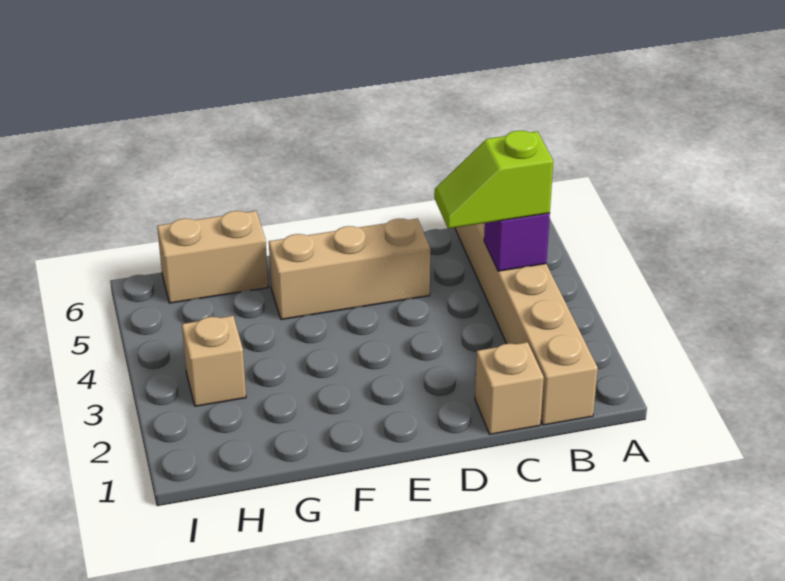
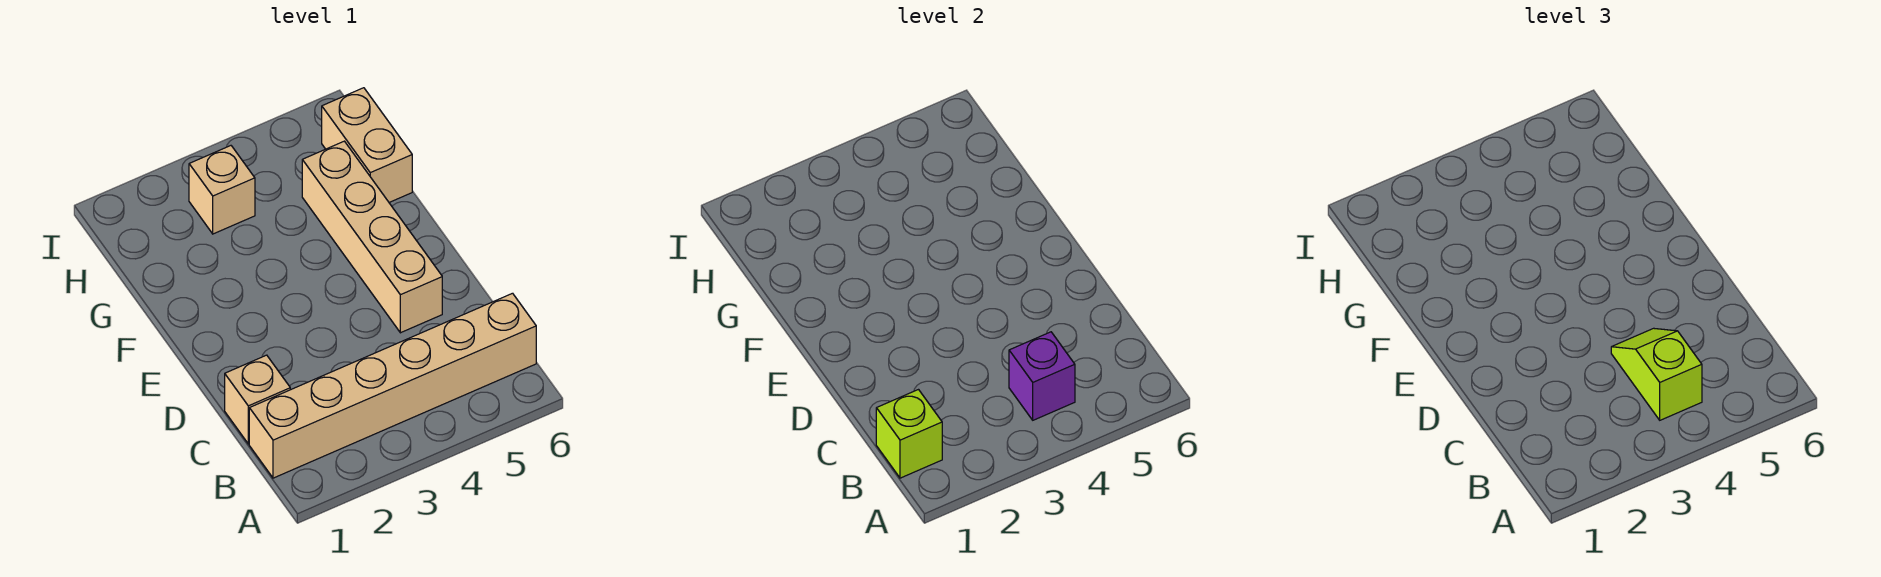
none -> lime 1x1 brick [876,390,942,478]
tan 1x3 brick [269,218,430,320] -> tan 1x4 brick [302,141,442,333]

